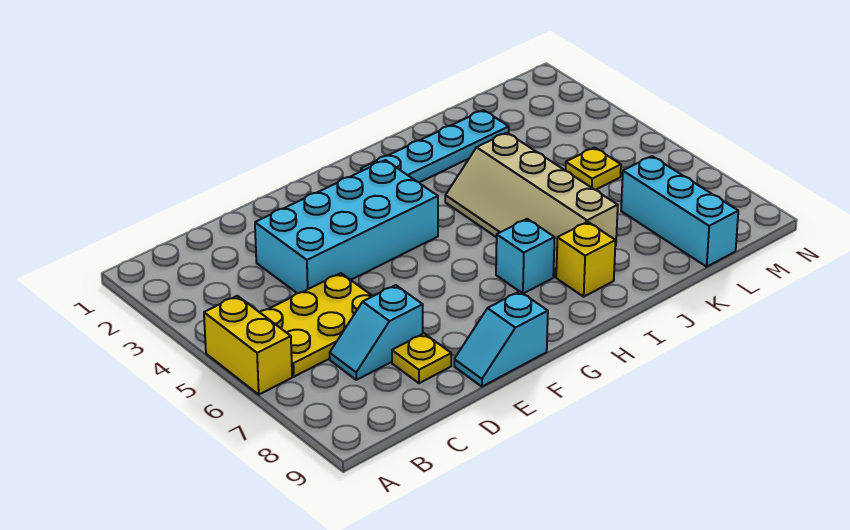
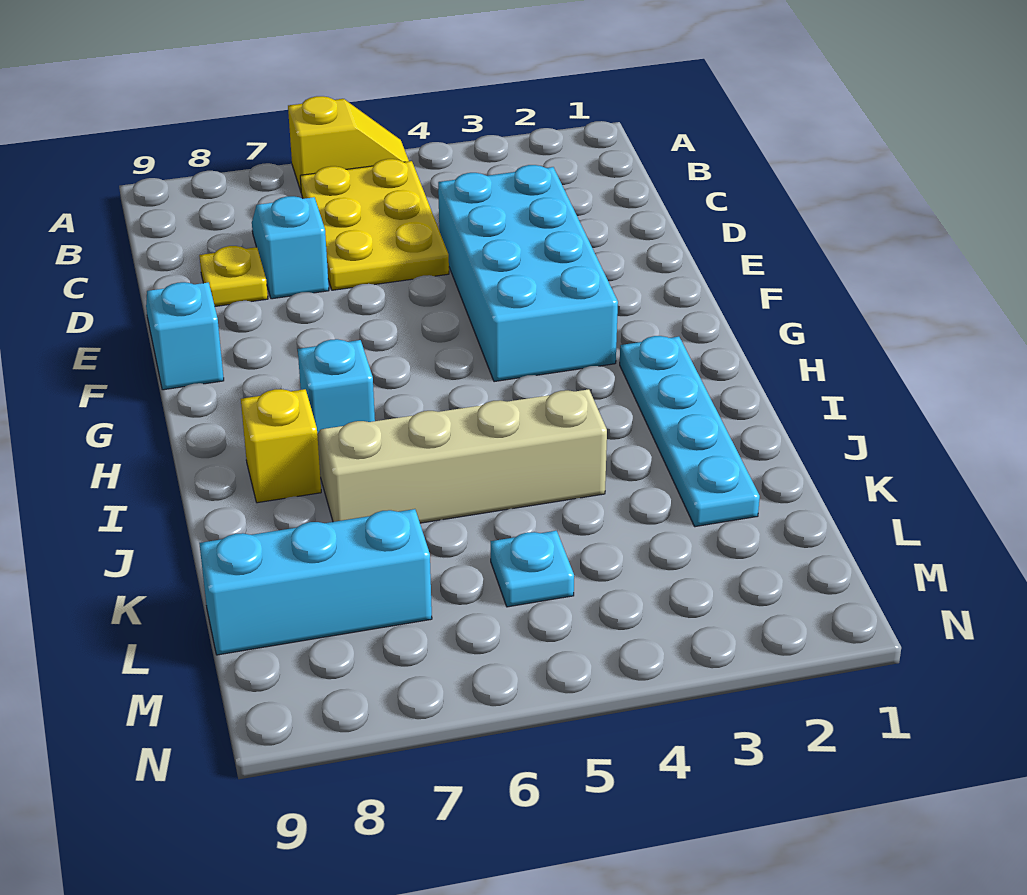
yellow 1x2 brick [204,296,292,394] -> yellow 1x2 slope [288,96,409,191]
yellow 1x1 plate [566,148,621,190] -> cyan 1x1 plate [491,531,574,607]

